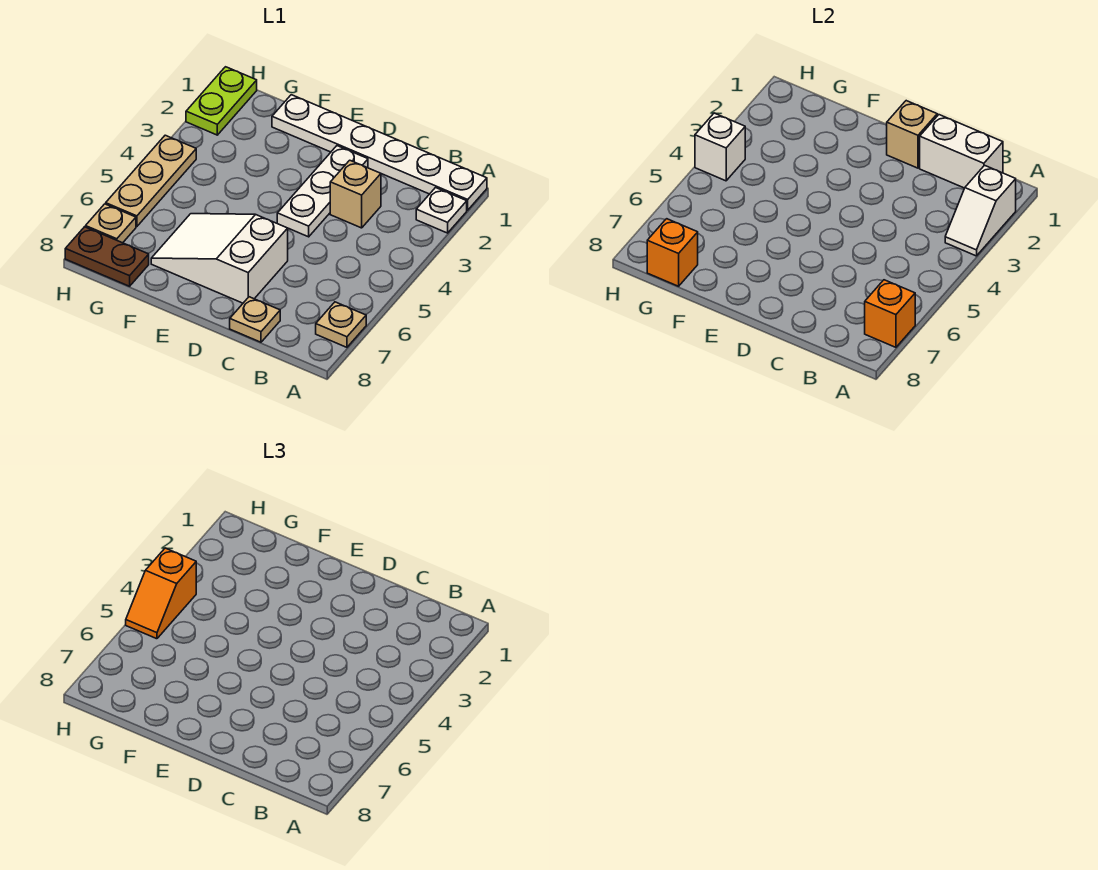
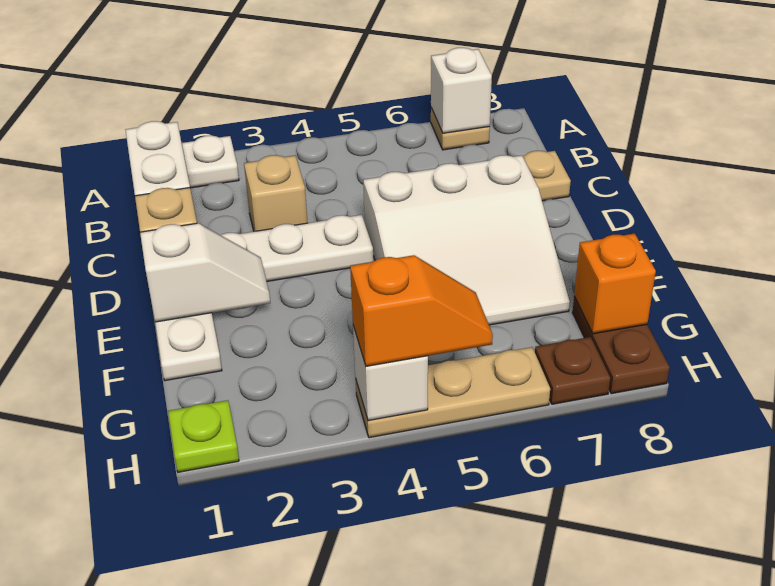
white 1x2 slope [945,165,1016,256] -> white 1x2 slope moved to [140,223,270,322]
orange 1x1 brick [865,280,915,347] -> white 1x1 brick [431,48,492,133]
white 2x3 slope [151,214,288,303] -> white 3x3 slope [363,155,570,325]
lime 1x2 plate [186,67,257,135] -> lime 1x1 plate [168,400,239,472]
tan 1x1 plate [86,204,136,243] -> brown 1x1 plate [535,337,610,404]

